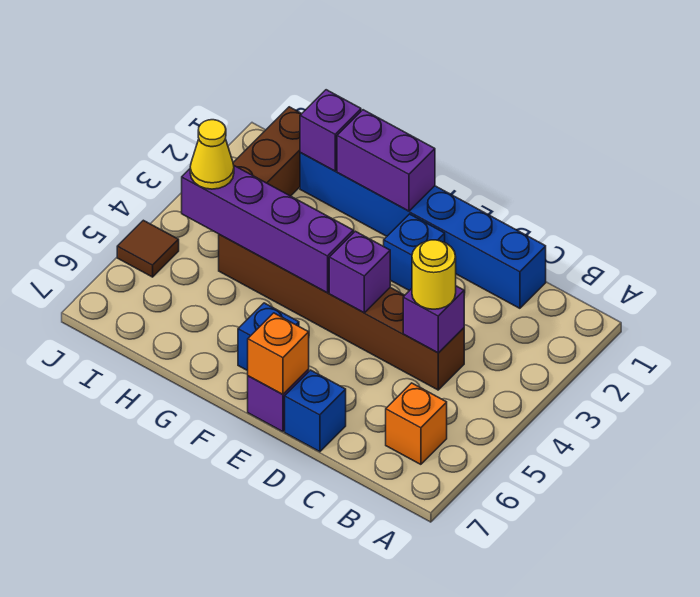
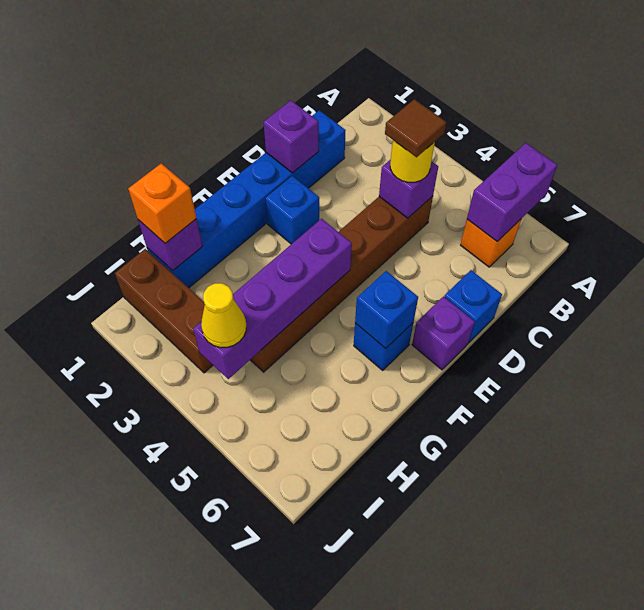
purple 1x1 brick [329,231,390,313] -> purple 1x1 brick moved to [263,101,319,173]
orange 1x1 brick [248,313,309,395] -> orange 1x1 brick moved to [128,163,196,243]
purple 1x2 brick [337,110,435,211] -> purple 1x2 brick moved to [467,143,557,241]
none -> blue 1x1 brick [355,271,418,349]
brown 1x1 tile [117,220,179,277] -> brown 1x1 tile moved to [385,99,446,157]

